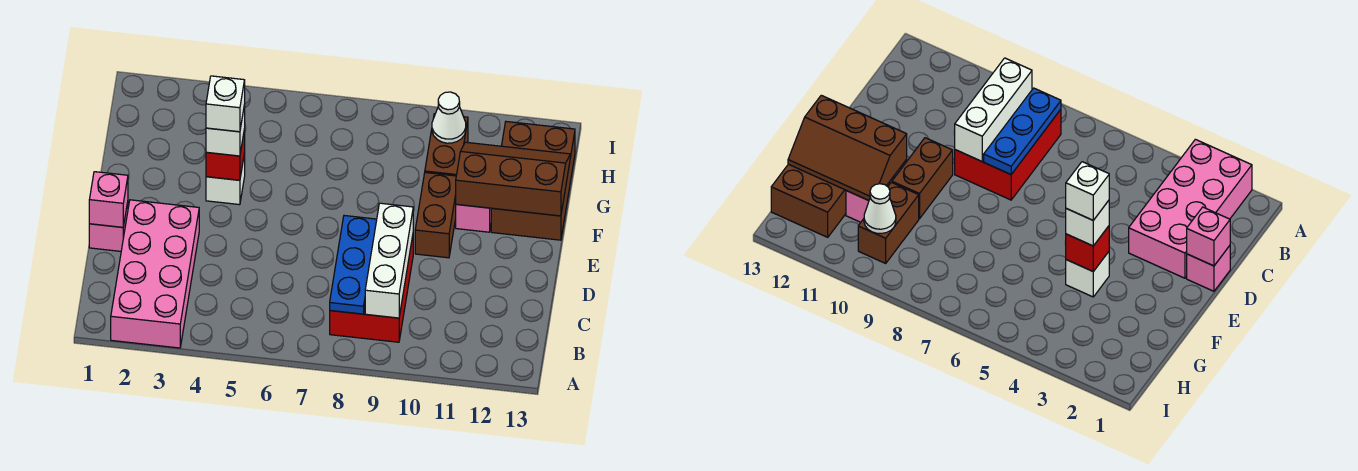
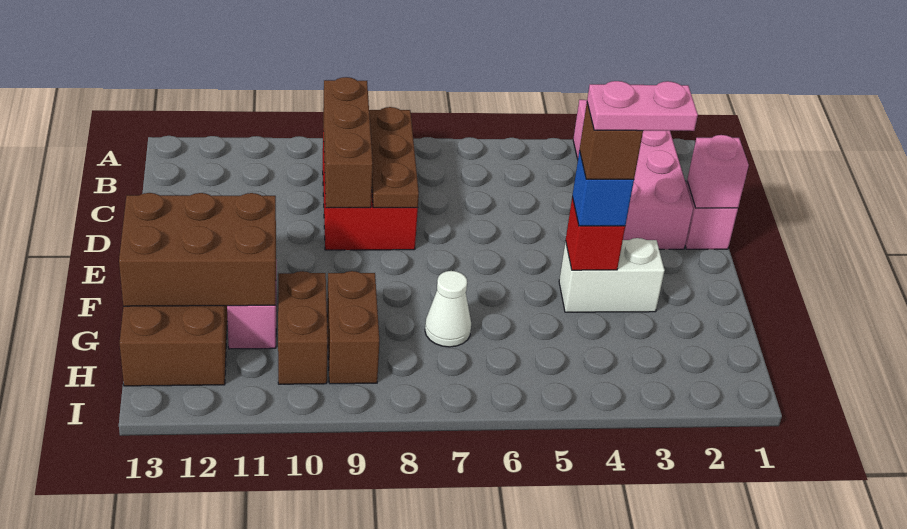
blue 1x3 plate [330,216,377,314] -> brown 1x3 plate [369,107,419,208]
white 1x3 brick [365,203,413,318] -> brown 1x3 brick [323,77,373,208]
brown 1x2 brick [415,173,456,258] -> brown 1x2 brick moved to [327,271,379,384]
none -> pink 1x2 plate [587,81,698,131]
white 1x1 brick [206,153,245,205] -> white 1x2 brick [559,238,665,312]
white 1x1 brick [206,105,245,156] -> blue 1x1 brick [572,150,634,226]
white 1x1 brick [206,76,245,132] -> brown 1x1 brick [580,103,643,179]
brown 2x3 slope [456,142,570,216] -> brown 2x3 brick [119,193,276,306]
white 1x1 cone [432,92,466,143] -> white 1x1 cone moved to [425,271,471,347]

